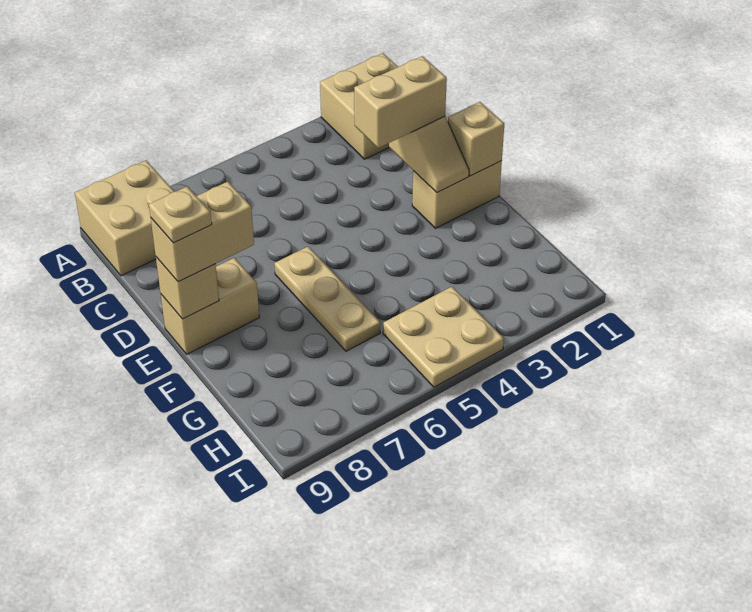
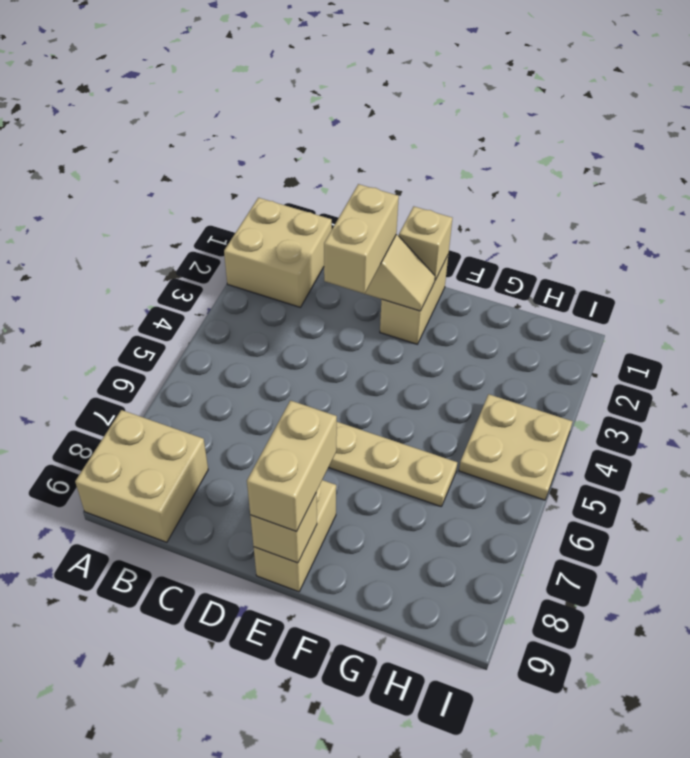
tan 1x1 plate [149,187,212,243] -> none

